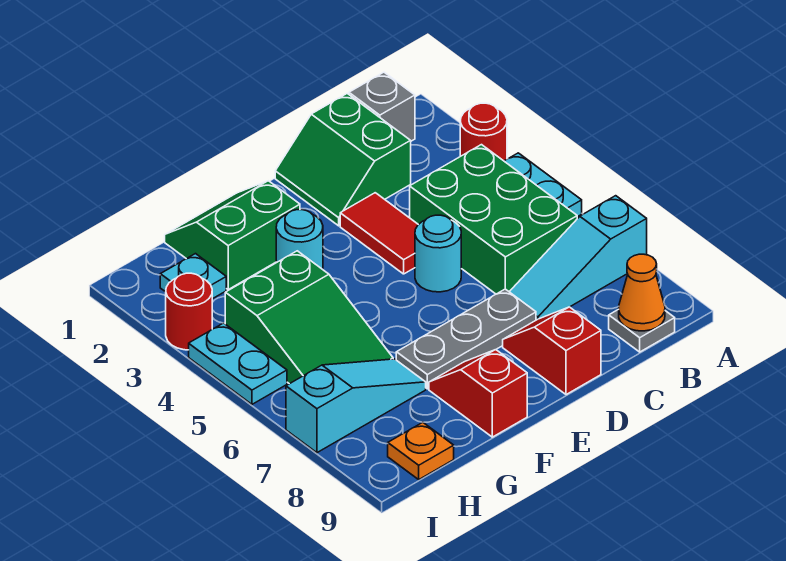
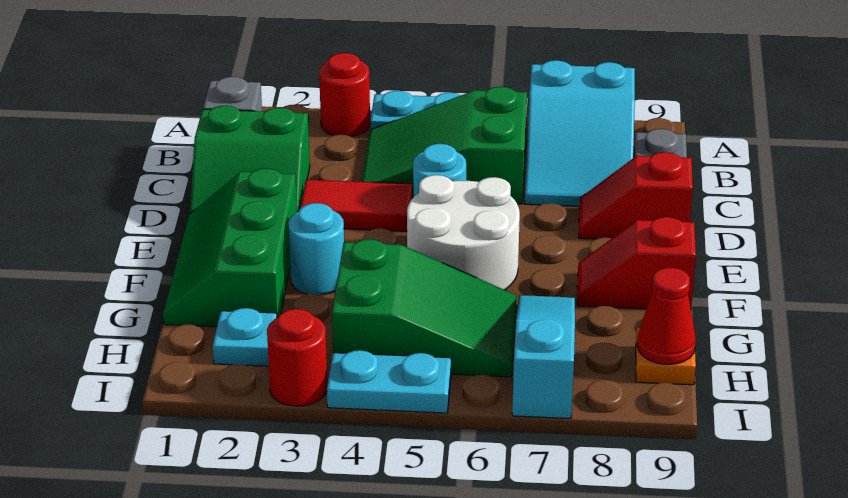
cyan 1x3 slope [510,196,647,320] -> cyan 2x3 slope [525,60,635,206]
green 2x3 brick [410,145,577,294] -> green 2x3 slope [362,87,527,204]
orange 1x1 cone [619,254,665,331] -> none
grey 1x3 plate [396,289,536,389] -> none
none -> white 2x2 round brick [407,175,520,290]
green 2x2 slope [165,181,300,289] -> green 2x3 slope [163,169,297,327]
none -> red 1x1 cone [637,268,696,364]

